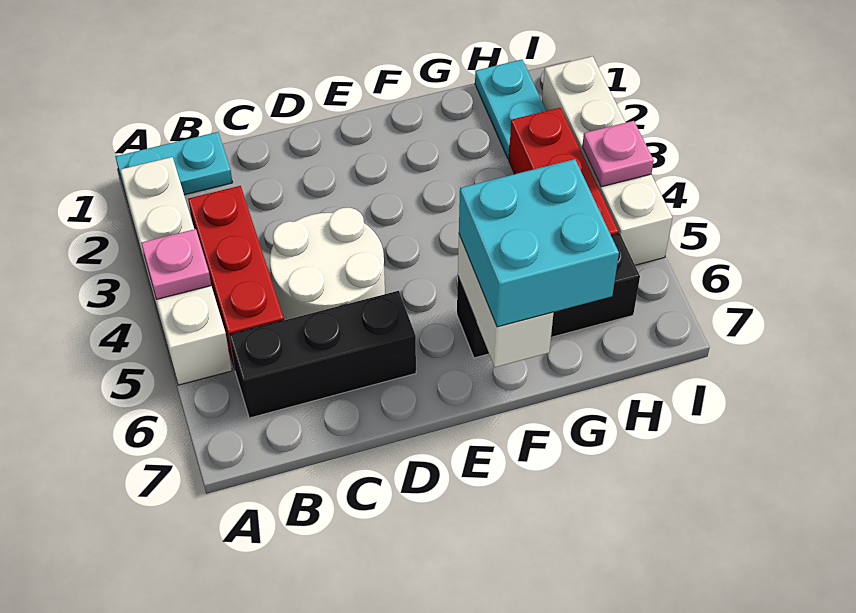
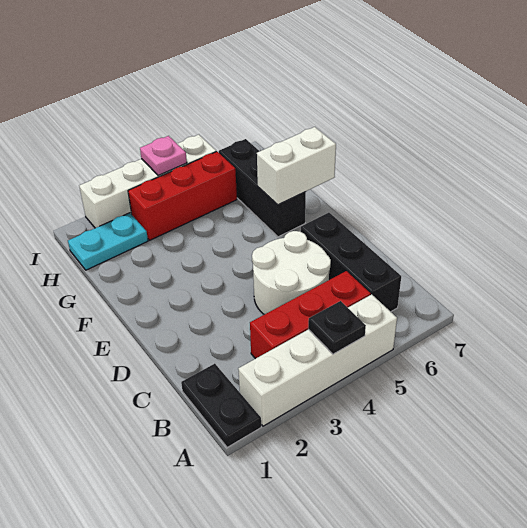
cyan 1x2 plate [115,132,233,202] -> black 1x2 plate [181,364,261,447]
pink 1x1 plate [141,229,211,300] -> black 1x1 plate [308,301,366,354]
cyan 2x2 brick [459,159,619,327] -> none

